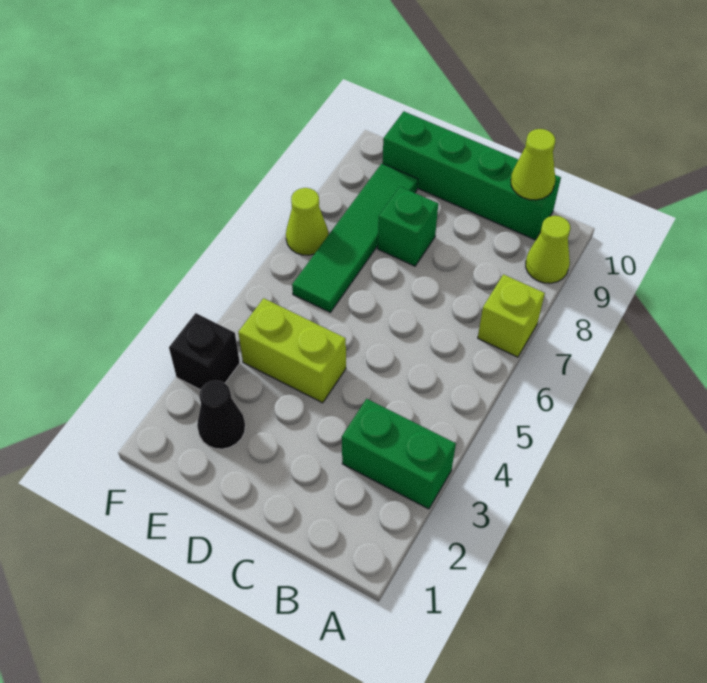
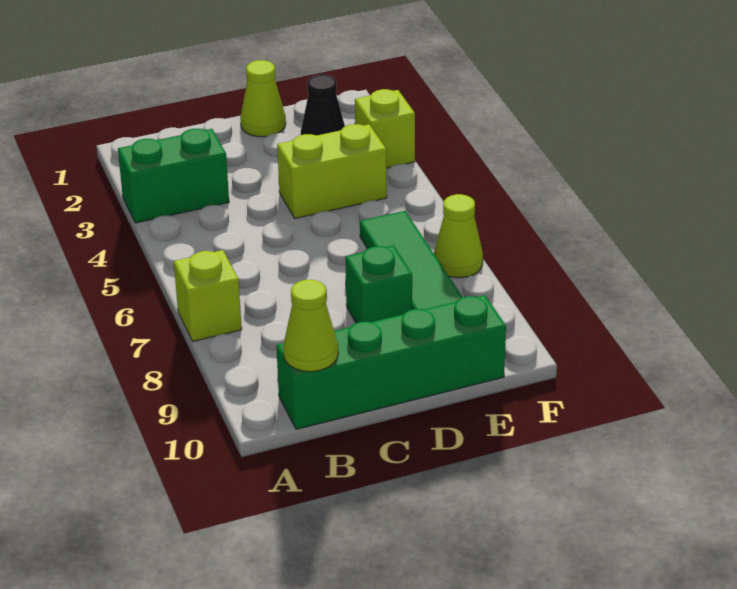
lime 1x1 cone [526,216,571,283] -> lime 1x1 cone moved to [240,60,286,137]
black 1x1 brick [169,313,240,390] -> lime 1x1 brick [355,89,415,168]

